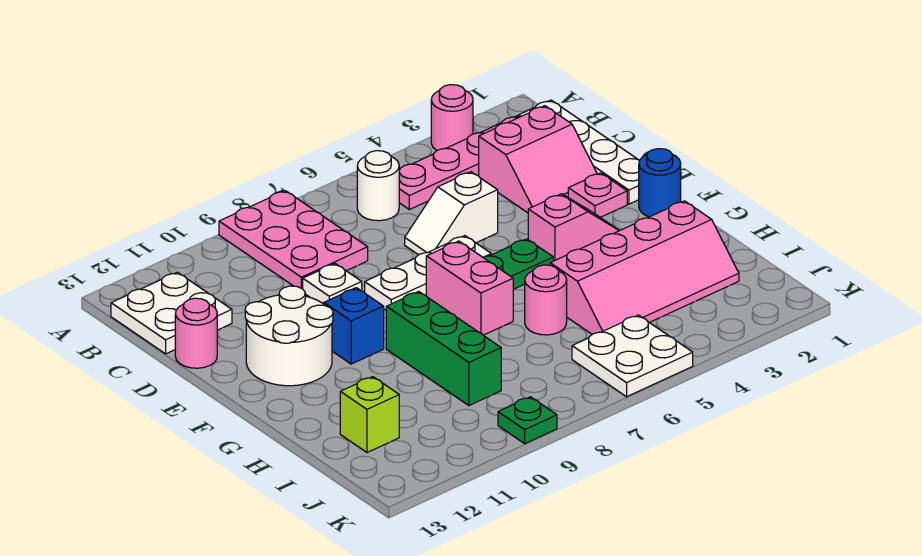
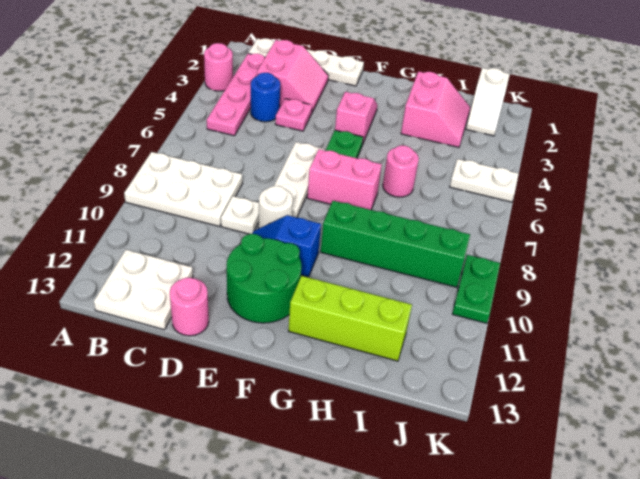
pink 2x3 plate [219,191,368,289] -> white 2x3 plate [124,152,243,226]
white 1x1 round brick [357,151,399,221] -> white 1x1 round brick moved to [258,186,293,228]
white 1x2 slope [405,172,498,255] -> white 1x2 slope moved to [466,68,510,136]
pink 1x1 plate [568,173,627,217] -> pink 1x1 plate moved to [275,99,312,131]
white 2x2 round brick [245,286,333,386] -> green 2x2 round brick [227,234,301,323]
blue 1x1 round brick [639,149,681,217] -> blue 1x1 round brick moved to [251,73,280,122]
green 1x3 brick [386,292,501,406] -> green 1x4 brick [321,201,470,287]
pink 2x4 slope [550,201,739,334] -> pink 2x2 slope [401,71,470,147]
lime 1x1 brick [340,377,399,452] -> lime 1x3 brick [288,276,412,361]
white 2x2 plate [572,315,693,397] -> white 1x2 plate [450,159,519,202]
green 1x1 plate [498,397,557,444] -> green 1x2 plate [452,255,500,323]

